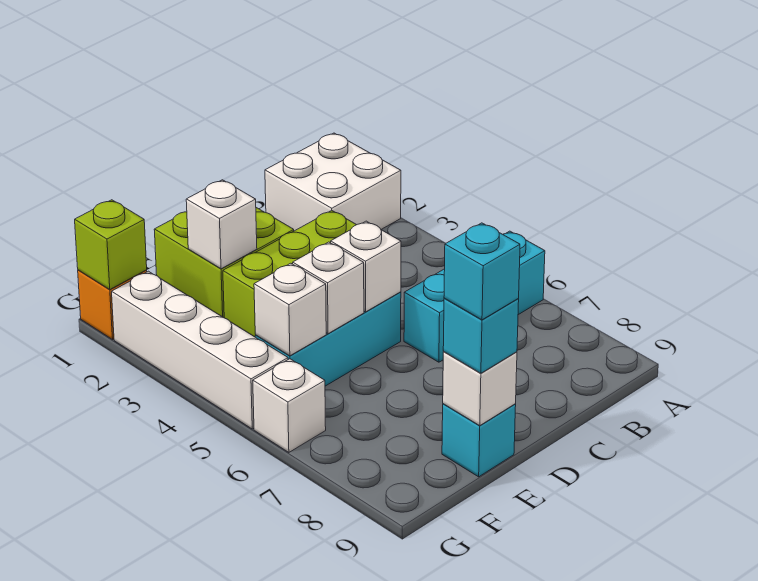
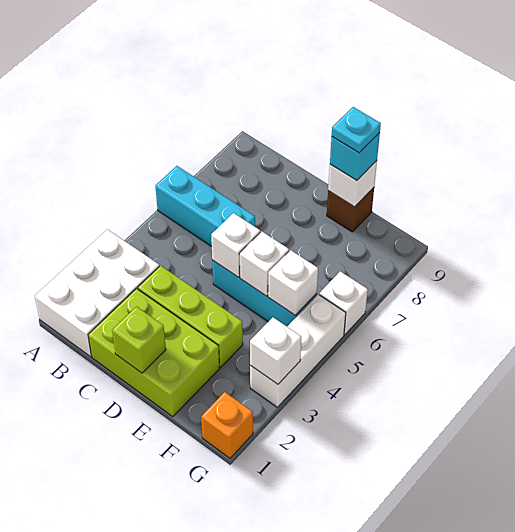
white 2x2 brick [265,133,401,231] -> white 2x3 brick [35,229,159,357]
lime 2x2 brick [154,208,294,318] -> lime 2x3 brick [88,289,220,417]
white 1x1 brick [186,180,257,269] -> white 1x1 brick moved to [250,318,301,384]
cyan 1x1 brick [442,404,516,477] -> brown 1x1 brick [327,188,374,232]
cyan 1x1 brick [444,223,520,320] -> cyan 1x1 plate [332,107,381,153]
lime 1x1 brick [75,200,147,290] -> lime 1x1 brick moved to [112,306,166,373]
white 1x4 brick [112,271,288,429] -> white 1x3 brick [250,294,346,407]

